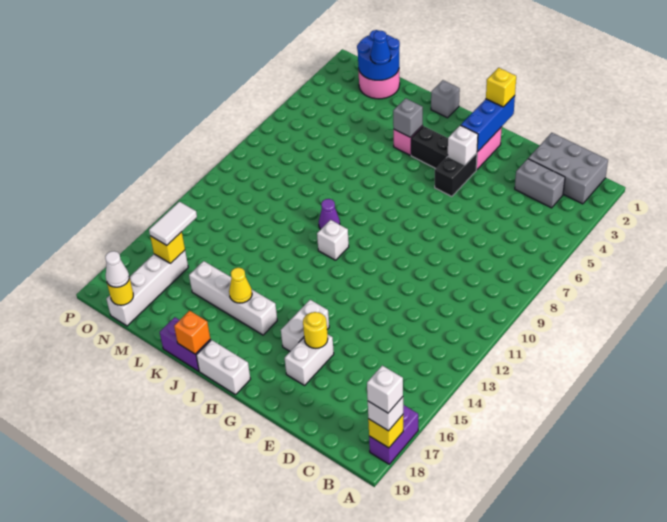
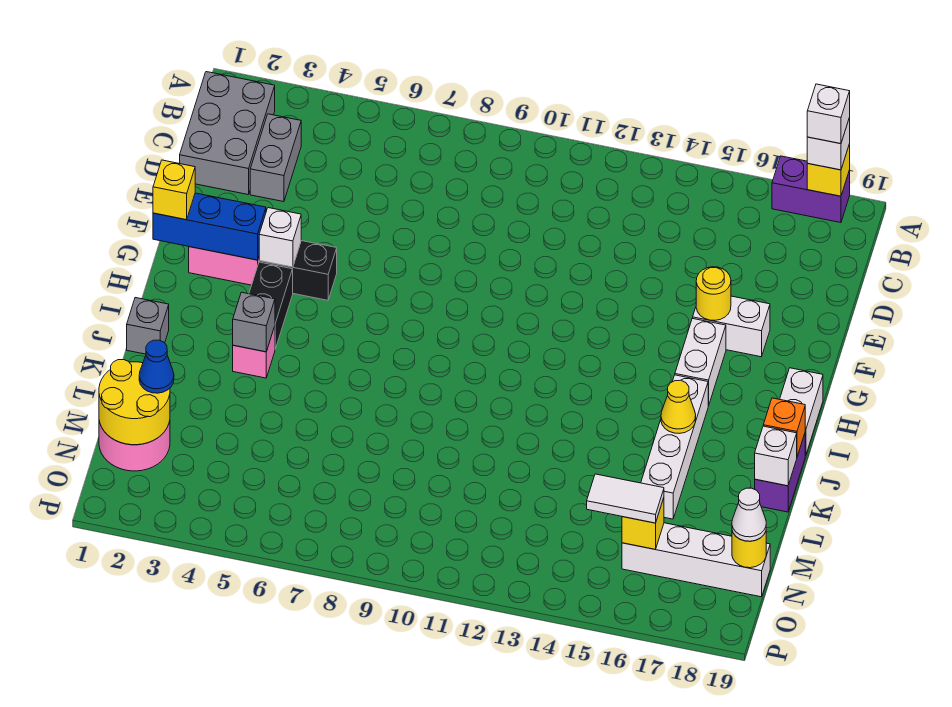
white 1x2 brick [281,300,329,351] -> white 1x2 brick turned to [675,318,726,406]
white 1x1 brick [317,220,349,260] -> white 1x1 brick moved to [755,426,797,486]
purple 1x1 cone [319,199,340,230] -> none
blue 2x2 round brick [357,30,400,80] -> yellow 2x2 round brick [99,360,170,445]

